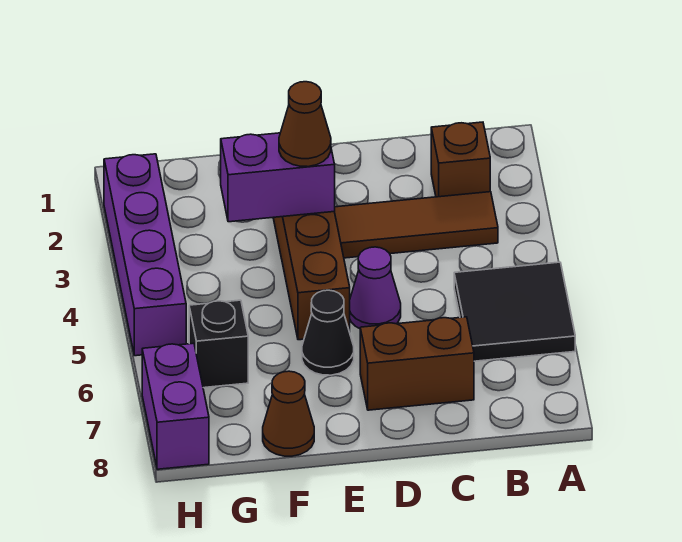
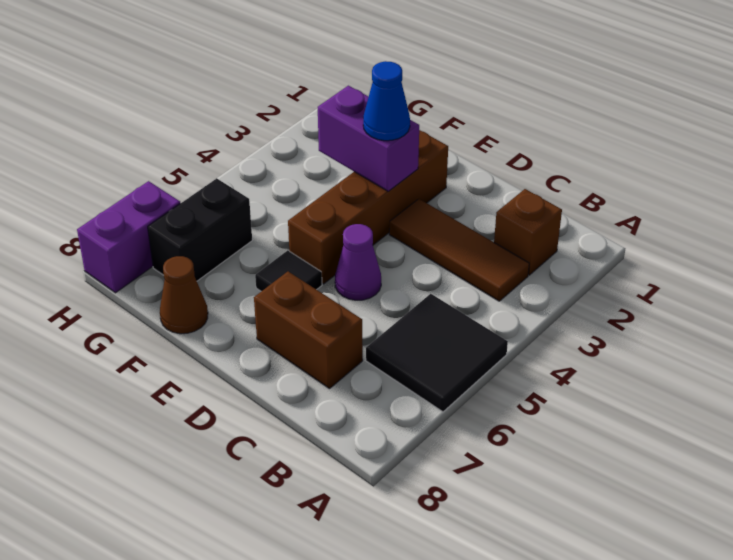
brown 1x1 cone [279,82,331,167] -> blue 1x1 cone [363,61,410,141]
black 1x1 cone [302,290,354,375] -> black 1x1 tile [255,250,322,291]
black 1x1 brick [189,300,248,388] -> black 1x2 brick [148,178,252,281]
purple 1x4 brick [104,154,186,356] -> none

